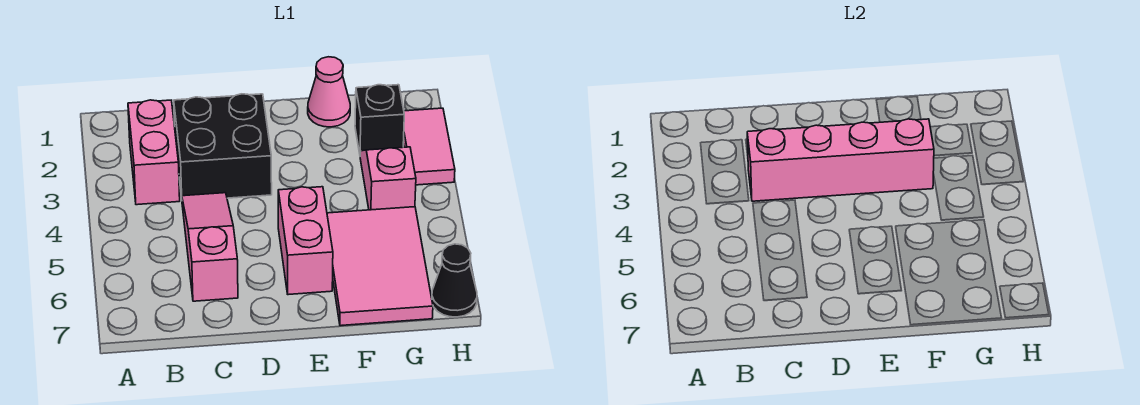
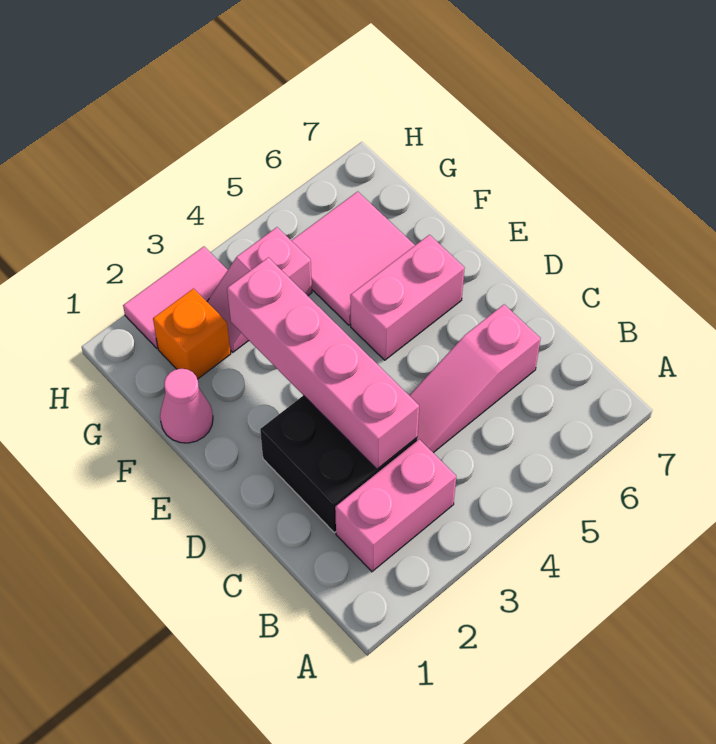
pink 2x3 tile [327,207,433,326] -> pink 2x2 tile [291,191,415,325]
black 1x1 brick [355,85,404,153] -> orange 1x1 brick [153,289,231,379]
black 1x1 cone [432,244,477,317] -> none

